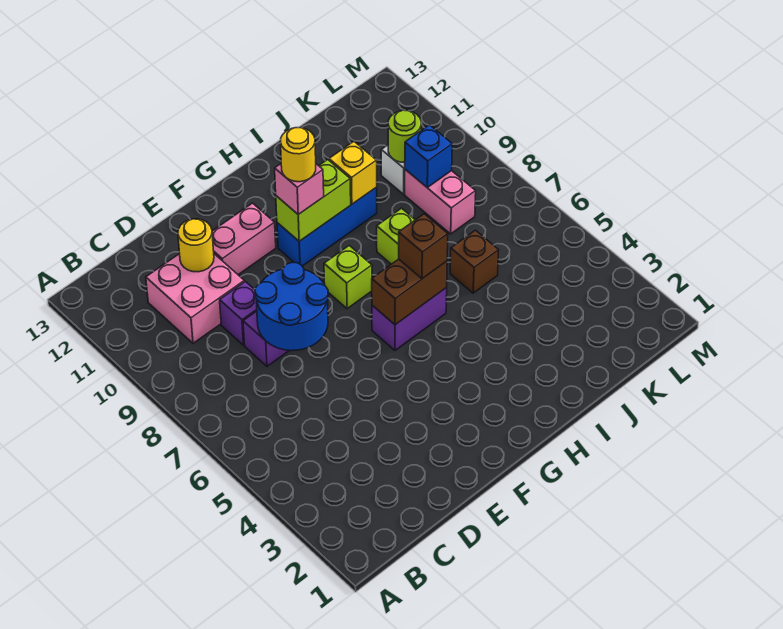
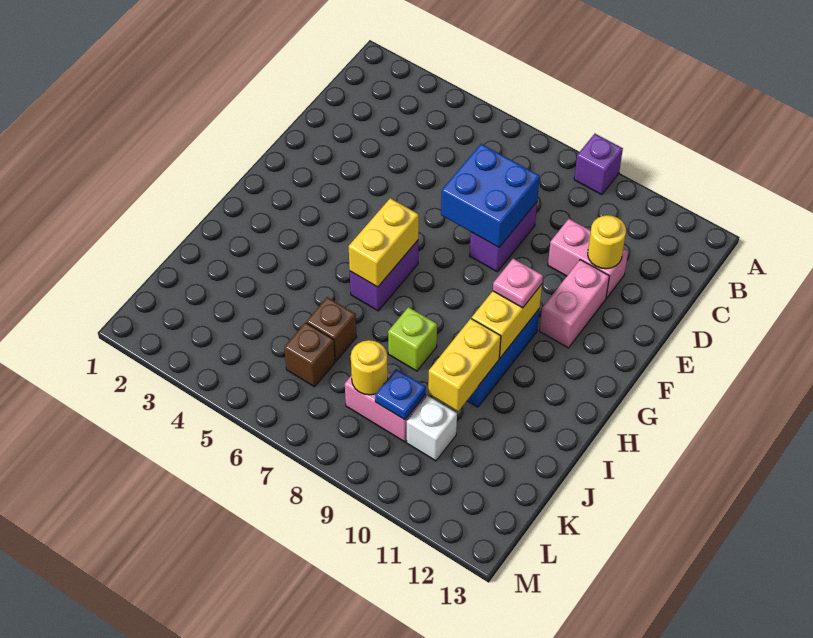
pink 2x2 brick [146,254,244,343] -> pink 1x2 brick [548,219,628,298]
blue 2x2 round brick [255,263,328,351] -> blue 2x2 brick [441,144,540,247]
purple 1x1 brick [220,282,257,345] -> purple 1x1 brick moved to [574,134,623,195]
brown 1x2 brick [372,259,447,325] -> yellow 1x2 brick [349,198,419,287]
lime 1x1 brick [324,246,372,309] -> none
lime 1x2 brick [276,160,351,241] -> yellow 1x2 brick [472,284,542,358]
pink 1x1 brick [275,164,324,214] -> pink 1x1 plate [493,259,543,308]
yellow 1x1 round brick [281,128,316,182] -> yellow 1x1 round brick moved to [351,340,388,395]
brown 1x1 brick [399,214,448,279] -> brown 1x1 brick moved to [284,323,335,387]
yellow 1x1 brick [329,142,377,204] -> yellow 1x2 brick [428,319,501,411]
blue 1x1 brick [405,125,452,187] -> blue 1x1 plate [375,369,426,420]
lime 1x1 round brick [388,110,421,163] -> none

